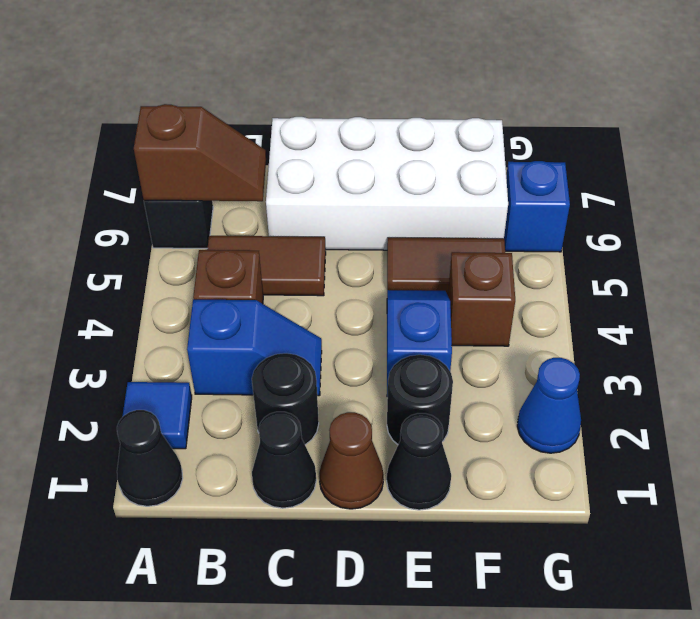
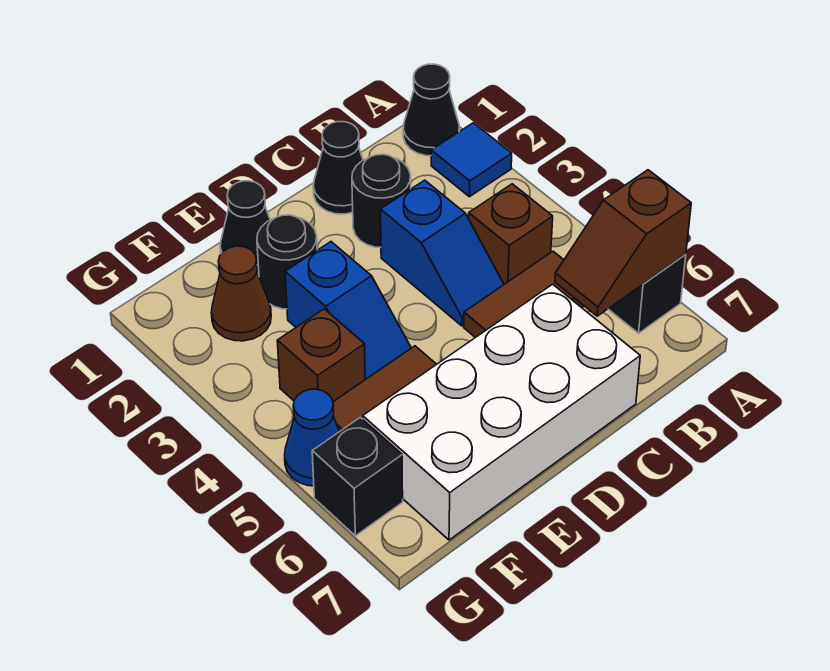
blue 1x2 slope [187,299,322,396] -> blue 1x2 slope turned to [381,180,504,326]
brown 1x1 cone [319,412,384,509] -> brown 1x1 cone moved to [211,246,271,341]
blue 1x1 cone [517,358,581,453] -> blue 1x1 cone moved to [285,389,339,486]
blue 1x1 brick [504,161,570,252] -> black 1x1 brick [312,417,403,536]

